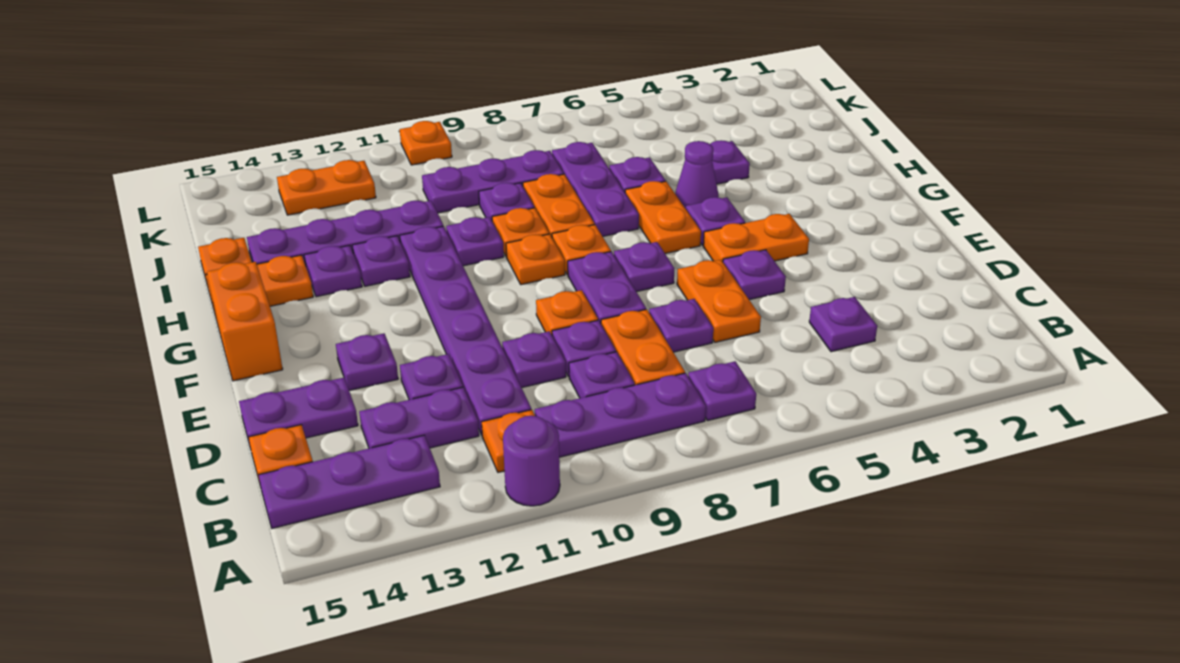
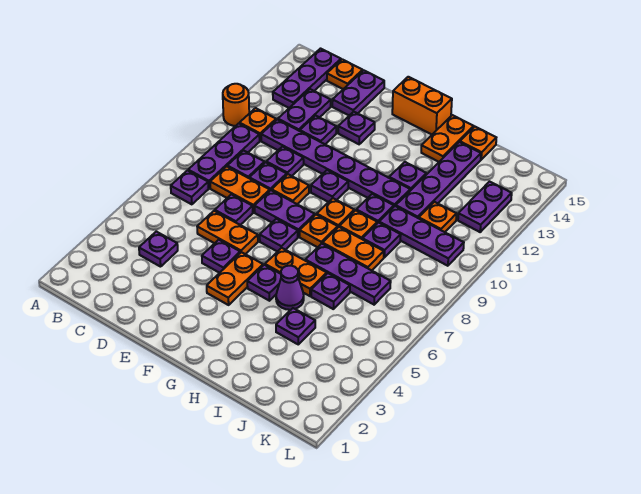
purple 1x1 round brick [503,416,560,506] -> orange 1x1 round brick [223,84,249,126]
purple 1x1 plate [304,245,362,297] -> purple 1x1 plate moved to [311,170,348,202]
purple 1x3 plate [422,150,564,213] -> purple 1x3 plate turned to [379,206,464,266]
orange 1x2 plate [277,160,376,215] -> purple 1x2 plate [458,182,512,232]
orange 1x1 plate [400,121,452,165] -> orange 1x1 plate moved to [419,202,456,232]

